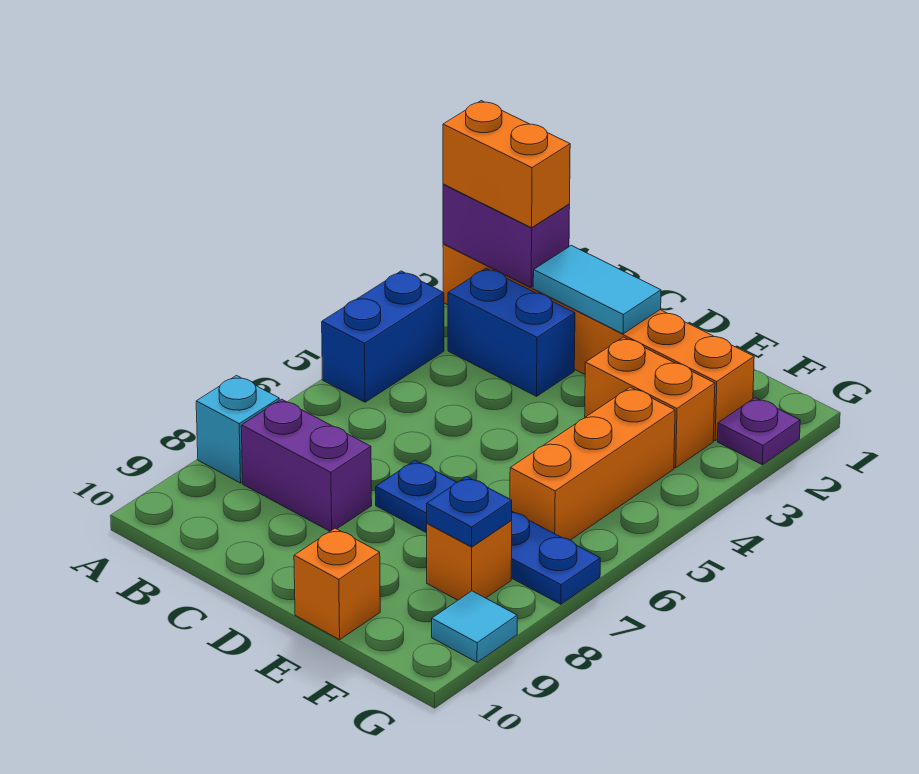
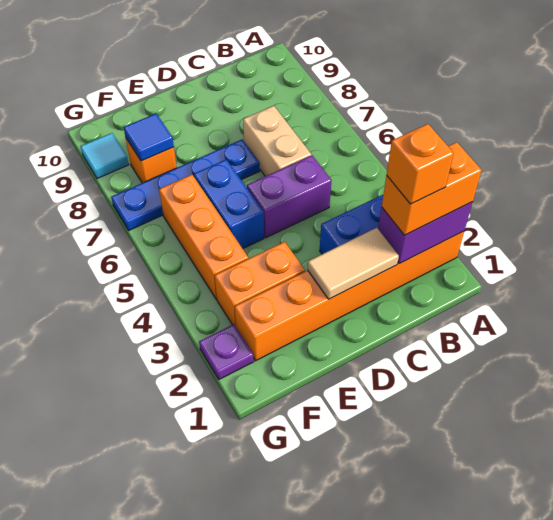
blue 1x2 brick [322,271,444,402] -> blue 1x2 brick moved to [194,159,264,249]
cyan 1x1 brick [196,376,279,483] -> none
purple 1x2 brick [241,399,372,531] -> purple 1x2 brick moved to [247,155,331,238]
cyan 1x2 tile [533,245,661,334] -> tan 1x2 tile [308,228,399,299]
none -> tan 1x2 brick [243,106,311,176]
orange 1x1 brick [294,528,380,640] -> orange 1x1 brick moved to [387,124,454,204]
blue 1x1 plate [427,477,512,547] -> blue 1x1 tile [124,114,174,161]

